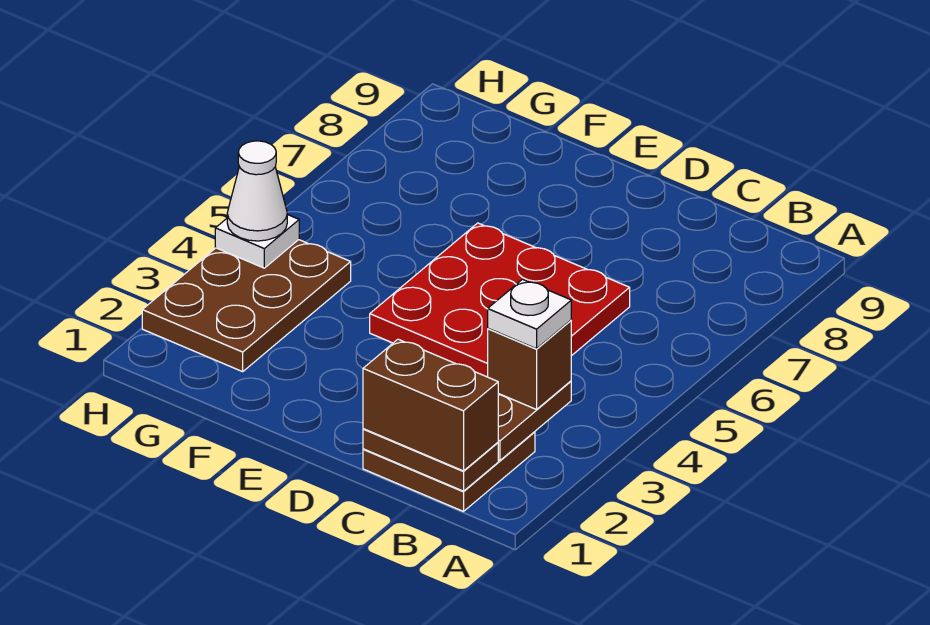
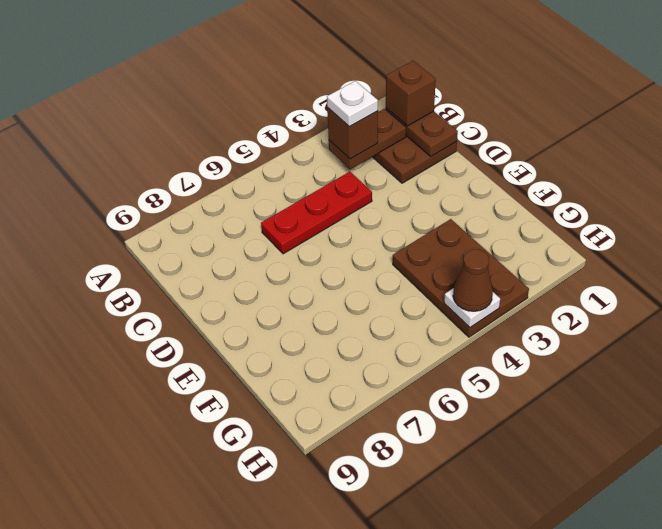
brown 1x2 brick [363,339,498,471] -> brown 1x1 brick [386,61,436,126]
red 3x3 plate [370,223,630,377] -> red 1x3 plate [261,172,372,254]
brown 2x3 plate [142,240,351,372] -> brown 2x3 plate turned to [393,219,529,337]
white 1x1 cone [227,141,287,241] -> brown 1x1 cone [453,249,493,311]

